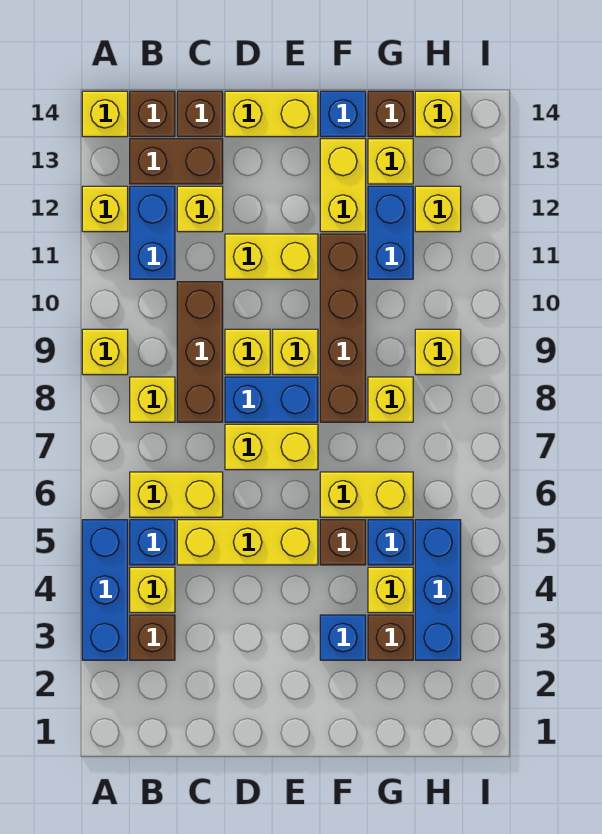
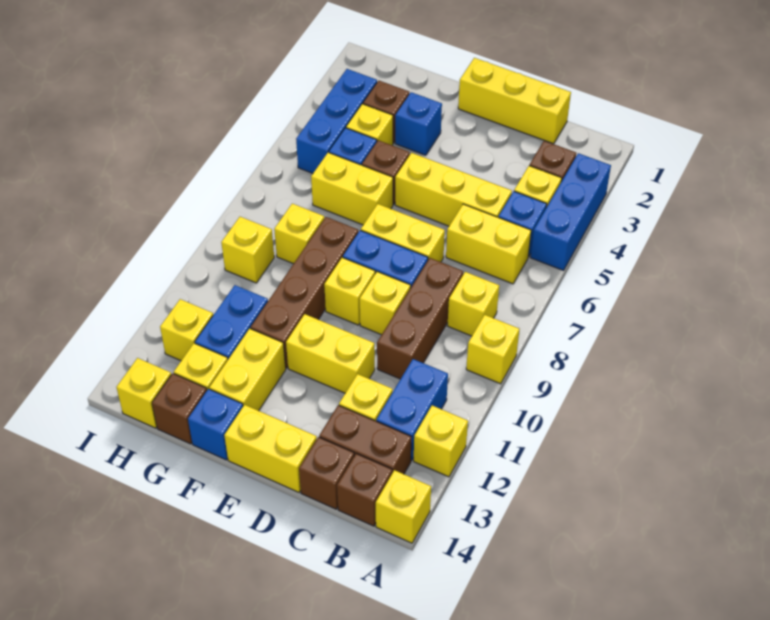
none -> yellow 1x3 brick [458,58,571,144]

